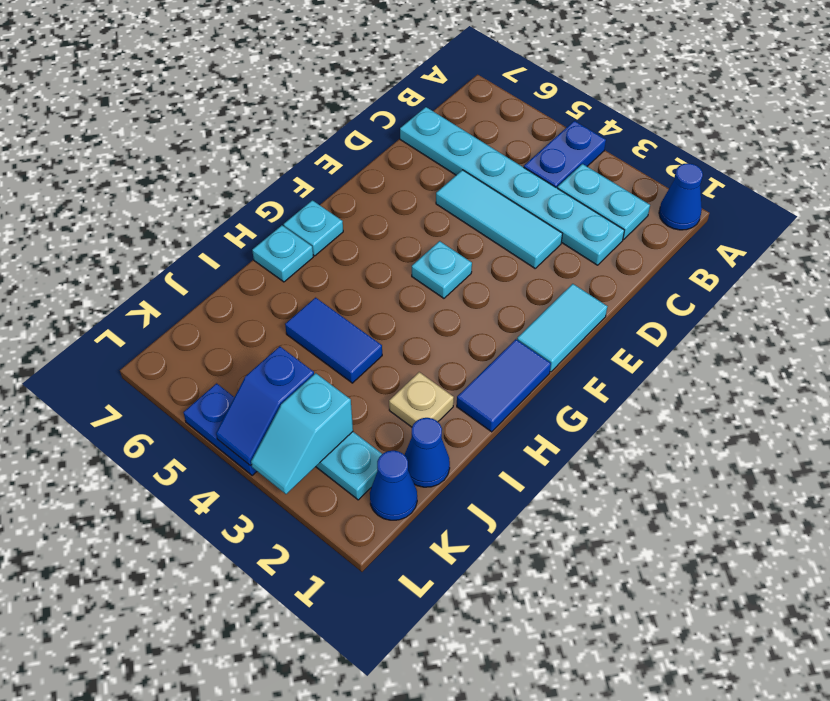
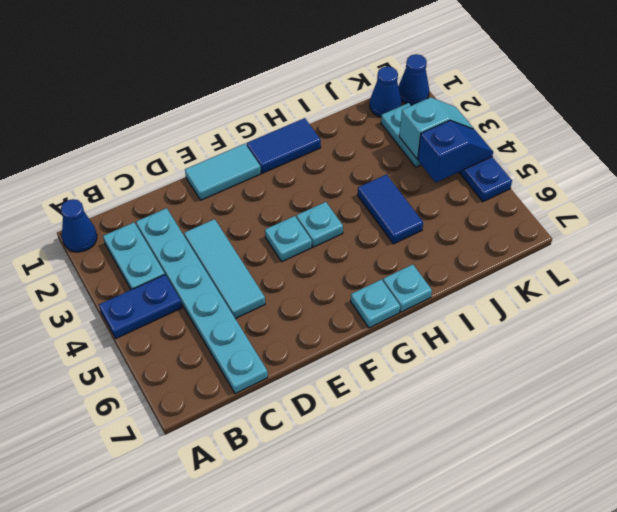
none -> cyan 1x1 plate [296,202,343,247]
tan 1x1 plate [389,372,454,427] -> none
blue 1x1 cone [405,418,450,487] -> blue 1x1 cone moved to [398,54,429,105]

